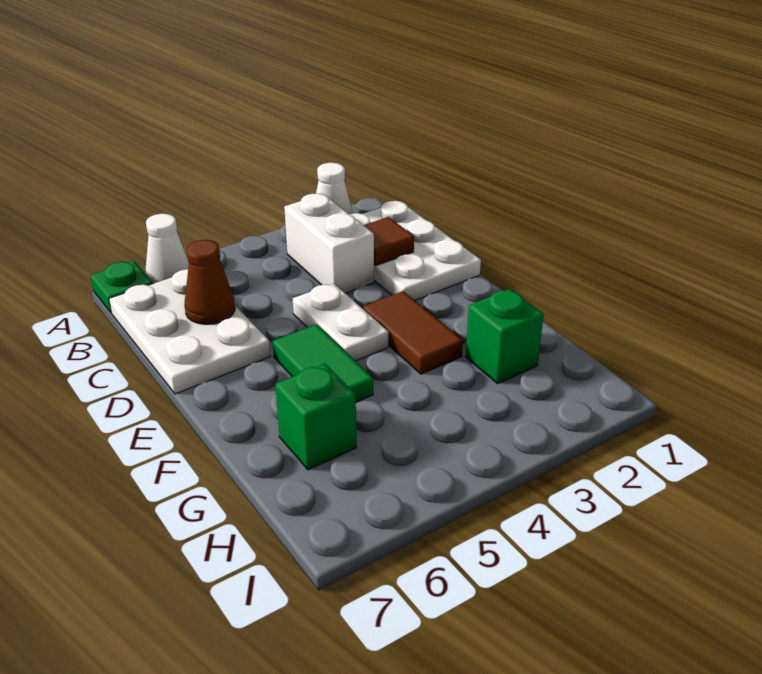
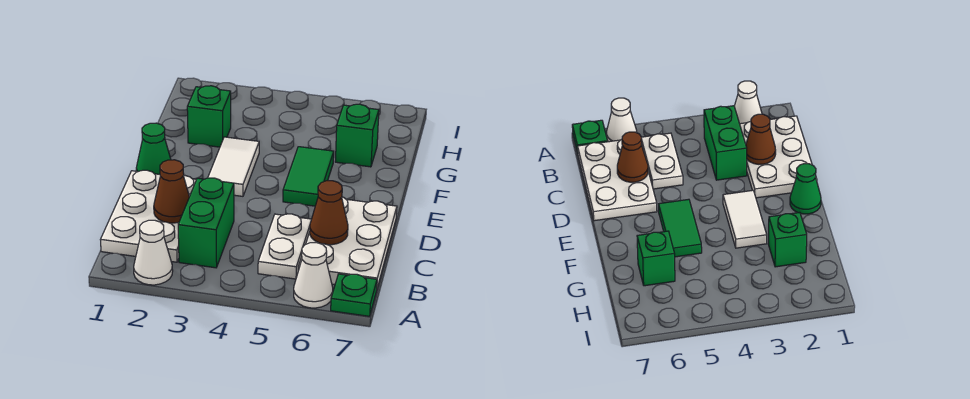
white 1x2 brick [284,193,374,293] -> green 1x2 brick [178,178,234,268]
brown 1x1 tile [364,217,414,266] -> brown 1x1 cone [154,160,189,223]
white 1x2 plate [293,283,388,361] -> white 1x2 plate moved to [258,214,311,279]
none -> green 1x1 cone [136,123,171,174]
brown 1x2 tile [363,291,463,374] -> white 1x2 tile [208,137,259,196]

